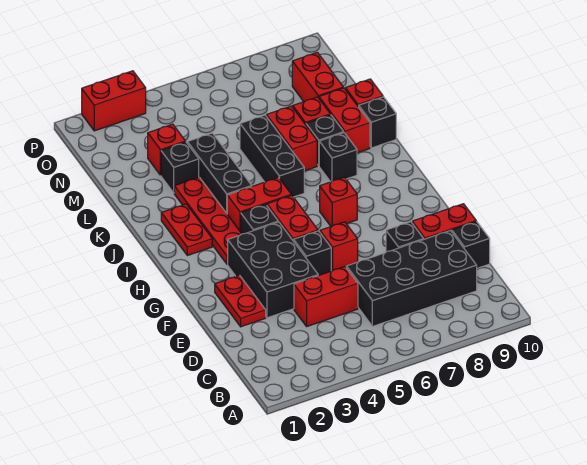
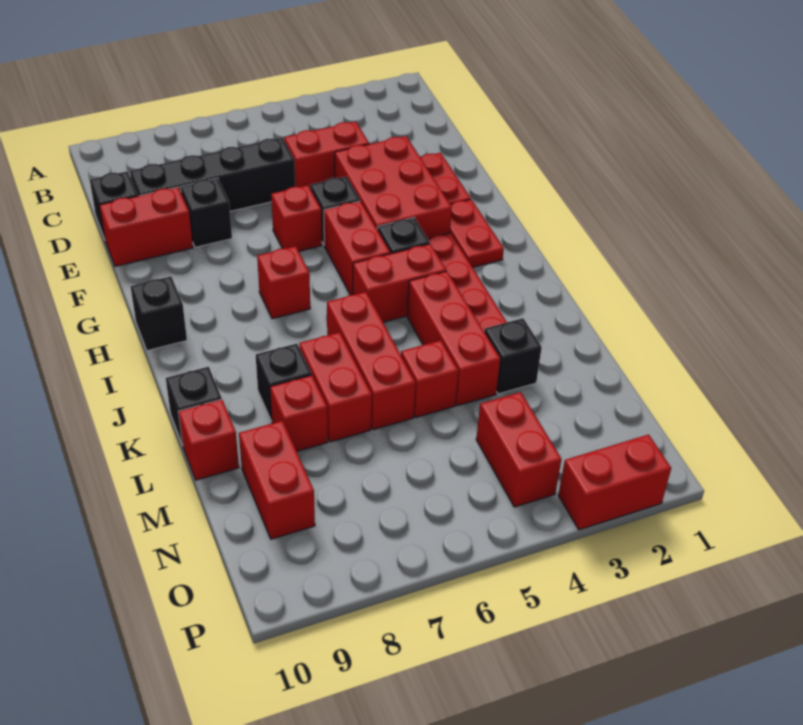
black 2x4 brick [346,231,477,326] -> black 1x4 brick [130,138,295,211]
black 2x3 brick [228,222,318,318] -> red 2x3 brick [335,136,452,239]
red 1x2 plate [161,204,212,256] -> red 1x2 plate moved to [450,199,504,267]
black 1x3 brick [187,133,252,213] -> red 1x3 brick [407,271,500,406]
black 1x3 brick [240,115,304,197] -> red 1x3 brick [327,292,415,430]
black 1x1 brick [319,133,357,182] -> black 1x1 brick moved to [130,276,187,351]
red 1x2 brick [319,88,370,153] -> red 1x2 brick moved to [476,392,562,507]
red 1x1 brick [148,124,186,175] -> red 1x1 brick moved to [401,340,458,417]

